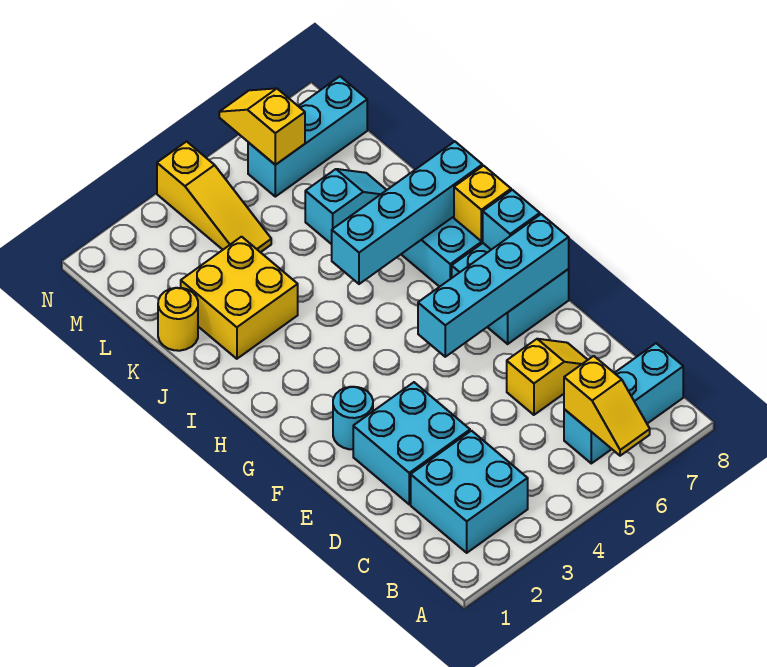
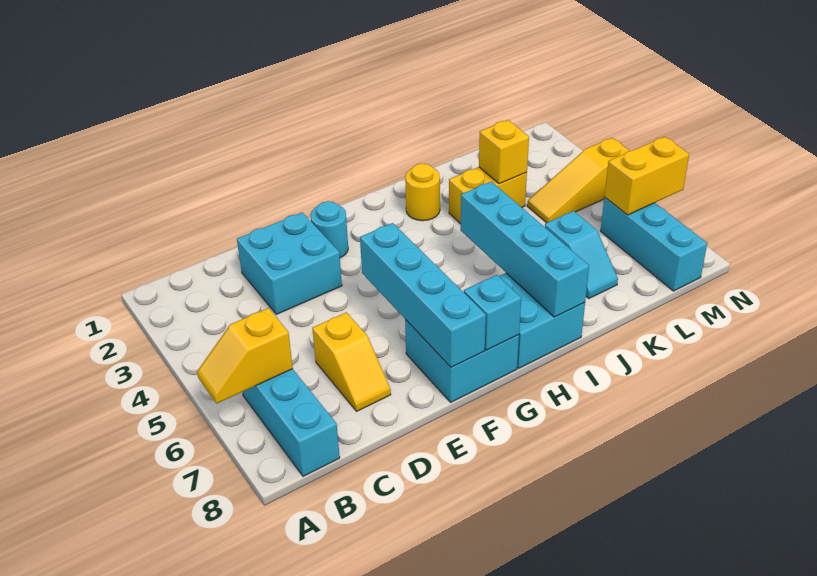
cyan 2x2 brick [411,431,528,553] -> none
yellow 1x1 brick [454,166,511,241] -> yellow 1x1 brick moved to [479,120,529,184]
yellow 2x2 brick [181,237,298,359] -> yellow 1x2 brick [449,167,527,224]
yellow 1x1 round brick [158,288,198,351] -> yellow 1x1 round brick moved to [405,164,440,221]
yellow 1x2 slope [219,88,305,165] -> yellow 1x2 brick [604,137,689,215]

